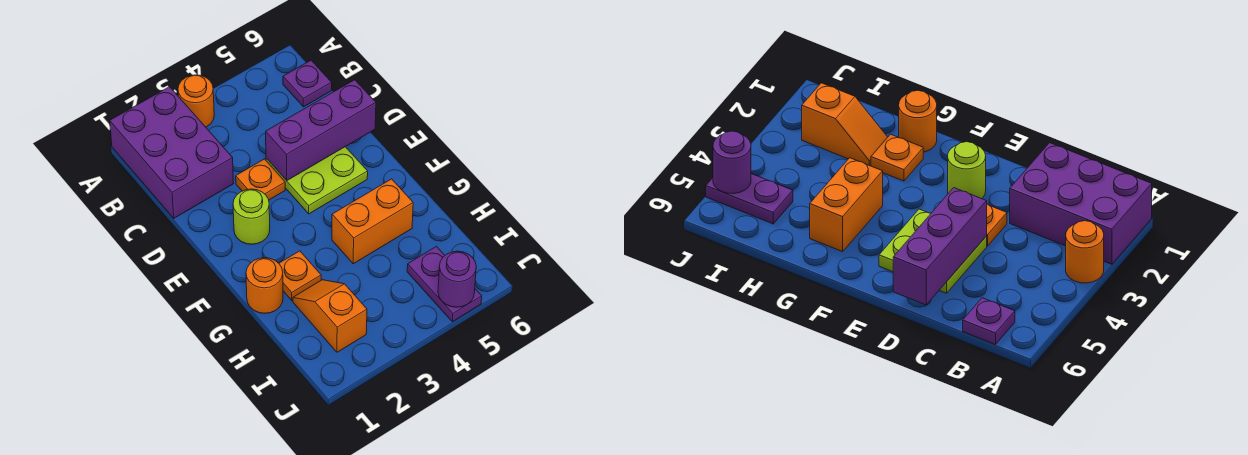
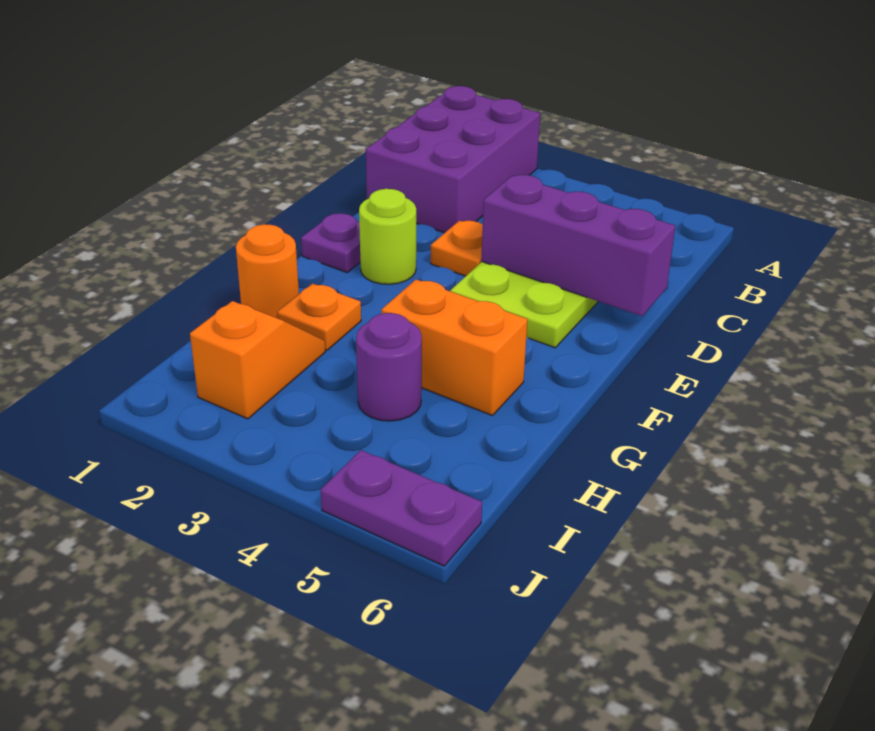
orange 1x1 round brick [178,75,214,127] -> none
purple 1x1 plate [283,60,332,107] -> purple 1x1 plate moved to [301,213,360,272]
purple 1x2 plate [407,246,482,322] -> purple 1x2 plate turned to [321,450,482,566]
purple 1x1 round brick [438,251,476,307] -> purple 1x1 round brick moved to [356,313,422,421]

